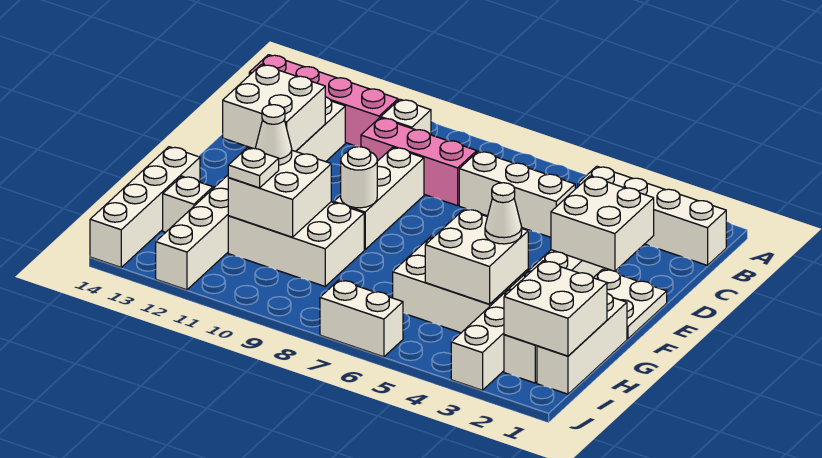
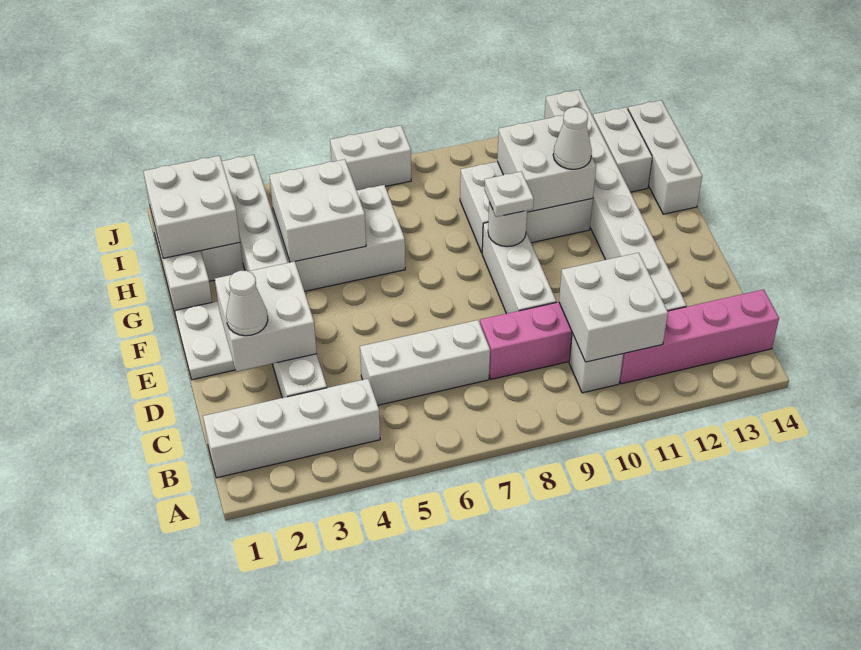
white 2x2 brick [223,64,325,151] -> white 2x2 brick moved to [559,253,668,362]
white 1x1 cone [485,183,522,244] -> white 1x1 cone moved to [226,271,268,336]
white 1x4 brick [90,147,200,267] -> white 1x3 brick [628,100,702,214]
white 1x1 plate [228,148,279,188] -> white 1x1 plate moved to [484,171,534,217]
white 1x1 brick [163,176,213,232] -> white 1x2 brick [593,107,652,192]

